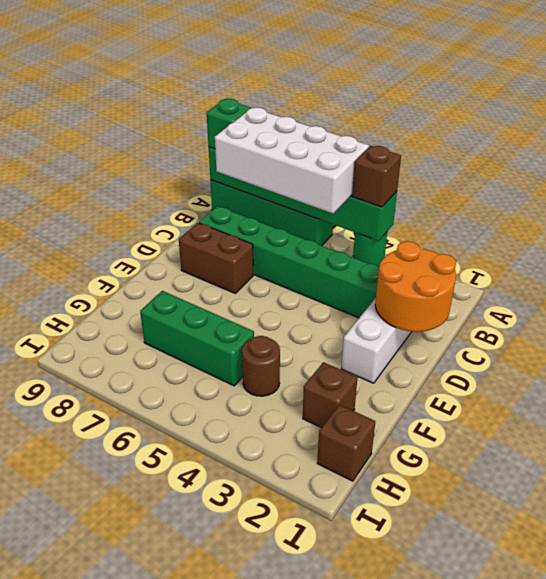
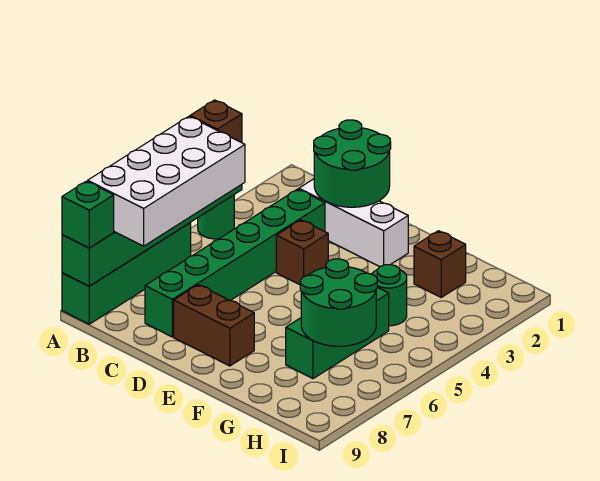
orange 2x2 round brick [375,241,456,332] -> green 2x2 round brick [314,120,391,207]
brown 1x2 brick [179,223,253,293] -> brown 1x2 brick turned to [174,285,254,366]
brown 1x1 round brick [242,336,280,396] -> green 1x1 round brick [372,265,407,326]
none -> green 2x2 round brick [300,259,377,346]
brown 1x1 brick [317,405,375,481] -> brown 1x1 brick moved to [276,220,328,285]

